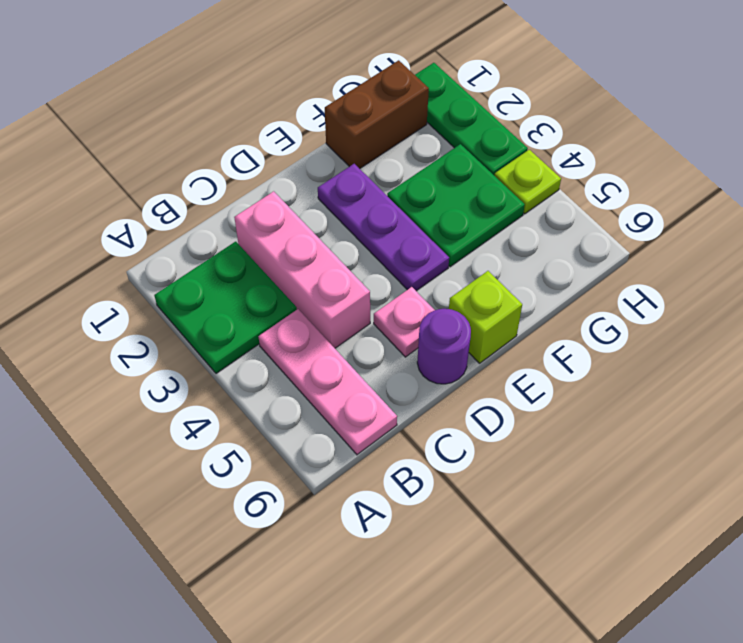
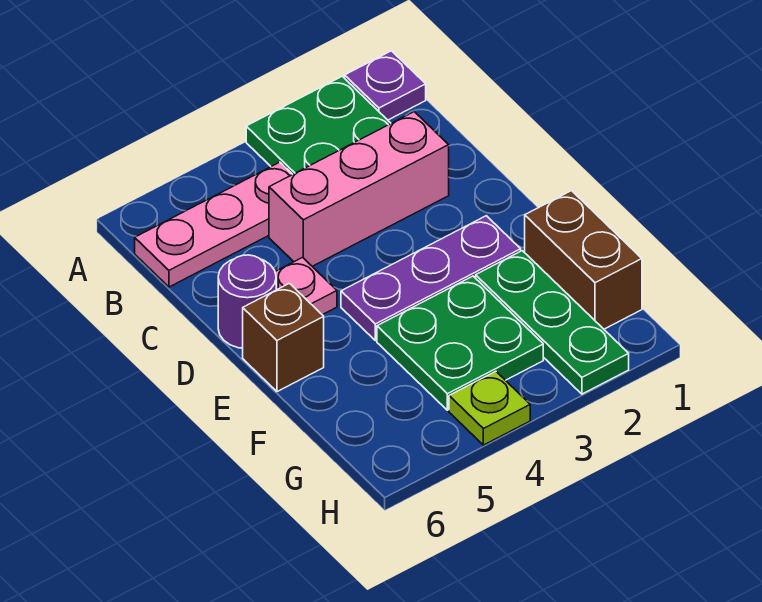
none -> purple 1x1 plate [345,51,426,120]
lime 1x1 brick [449,271,522,363] -> brown 1x1 brick [243,283,324,392]
green 1x3 plate [415,63,528,175] -> green 1x3 plate turned to [476,251,629,394]

